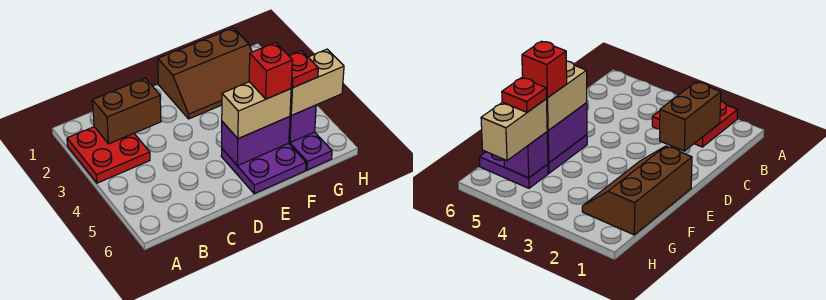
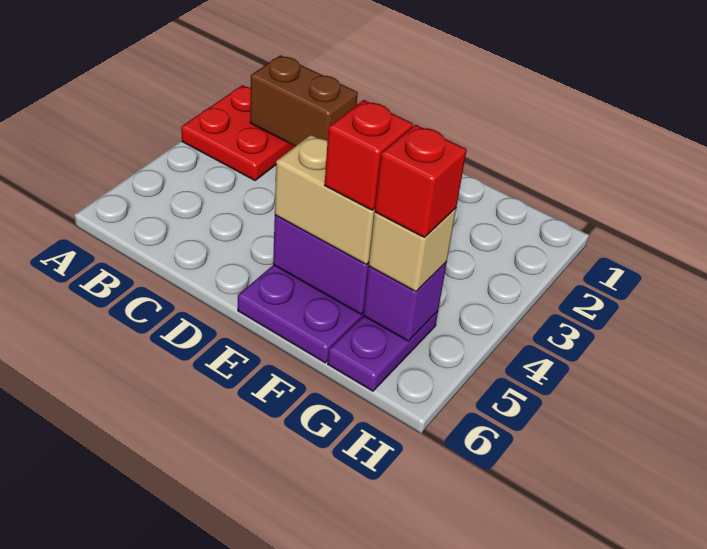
brown 2x3 slope [158,28,252,119] -> none
tan 1x2 brick [290,49,344,116] -> tan 1x1 brick [369,208,456,292]
red 1x1 plate [289,51,318,88] -> red 1x1 brick [375,125,467,237]

